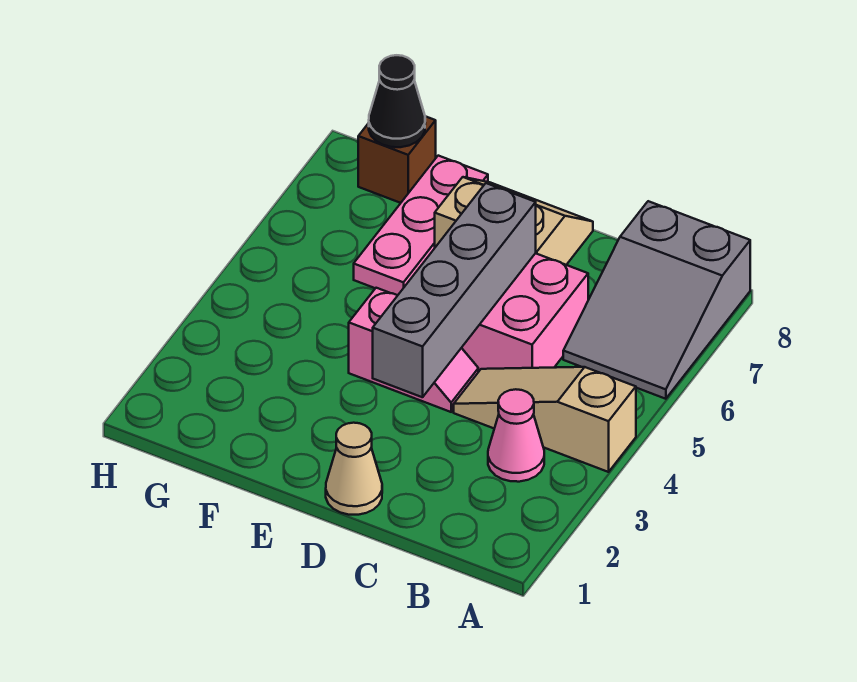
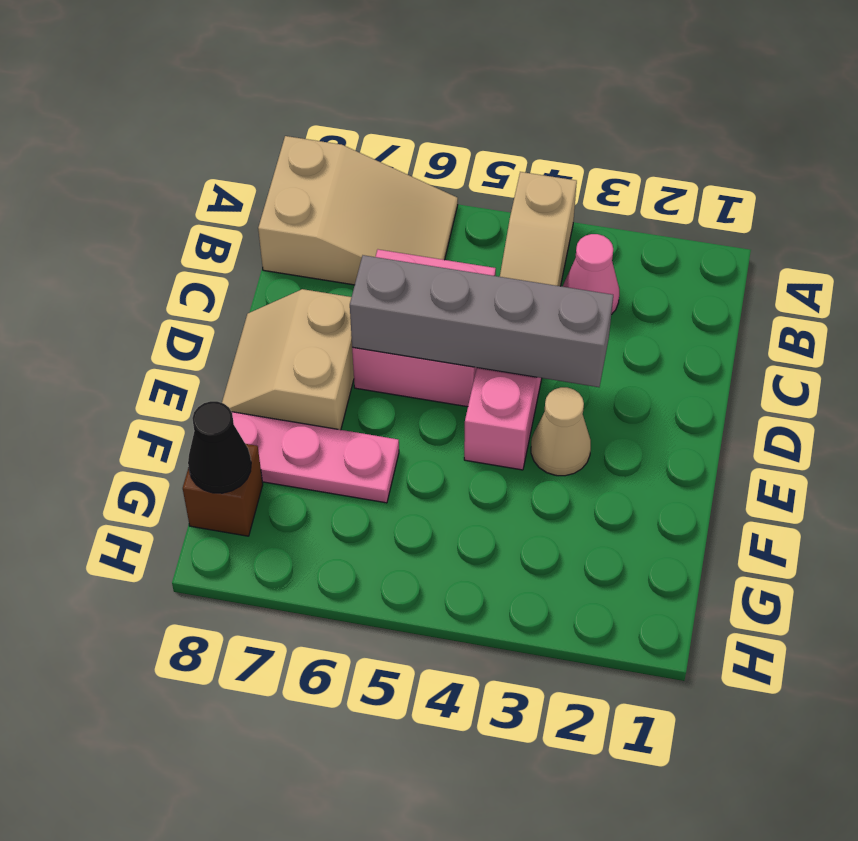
grey 2x3 slope [563,201,750,399] -> tan 2x3 slope [258,136,458,285]
tan 1x1 cone [326,423,382,515] -> tan 1x1 cone moved to [531,387,591,476]

